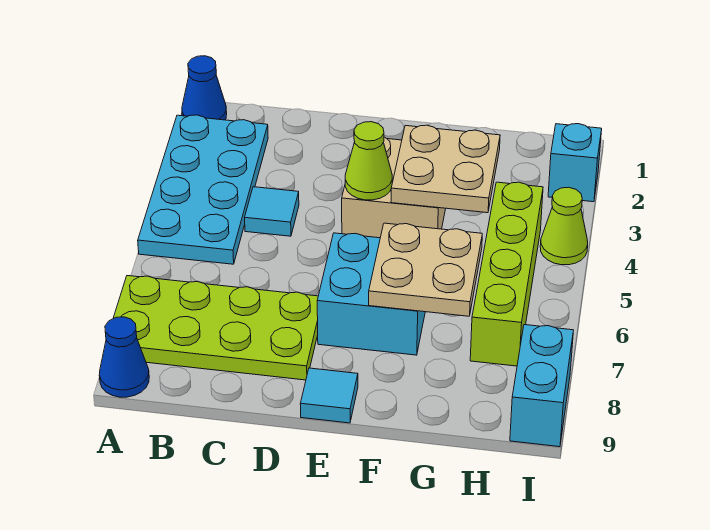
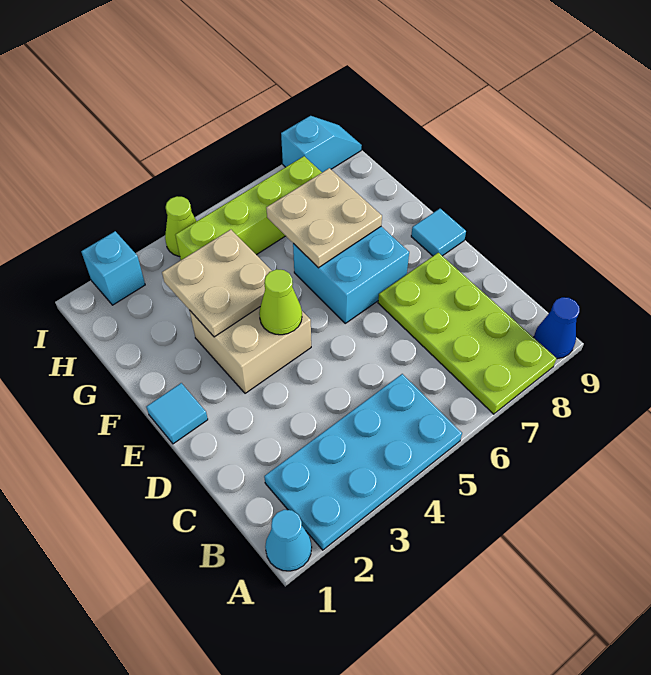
blue 1x1 cone [182,56,227,120] -> cyan 1x1 cone [265,510,312,571]
cyan 1x1 tile [245,187,299,236] -> cyan 1x1 tile moved to [146,383,208,444]
cyan 1x2 brick [510,325,573,447] -> cyan 1x2 slope [281,116,362,172]

